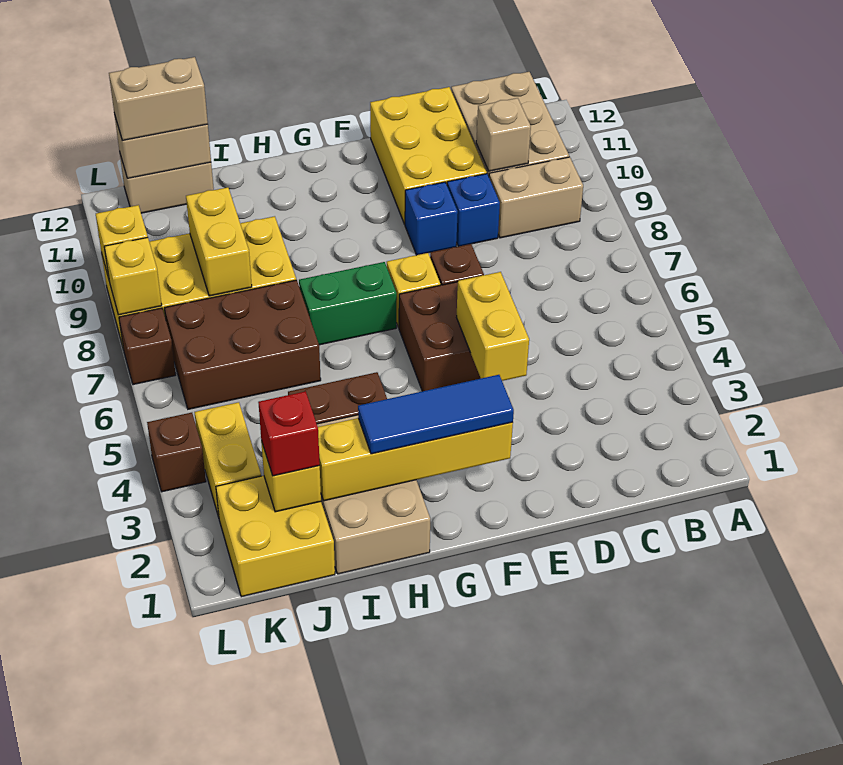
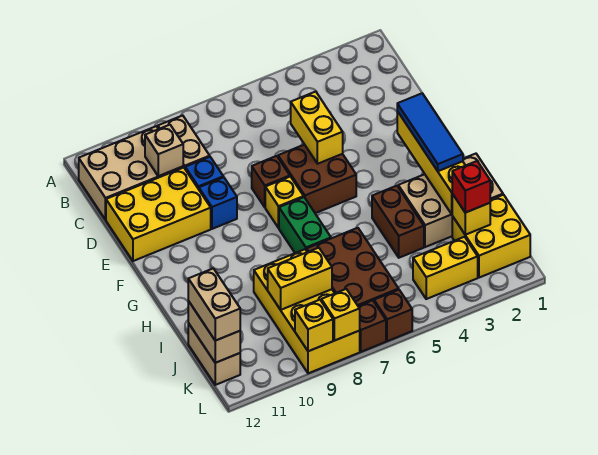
yellow 1x2 brick [457,272,529,381] -> yellow 1x2 brick turned to [291,92,343,164]
brown 1x1 brick [147,413,206,492] -> brown 1x1 brick moved to [374,290,412,341]

